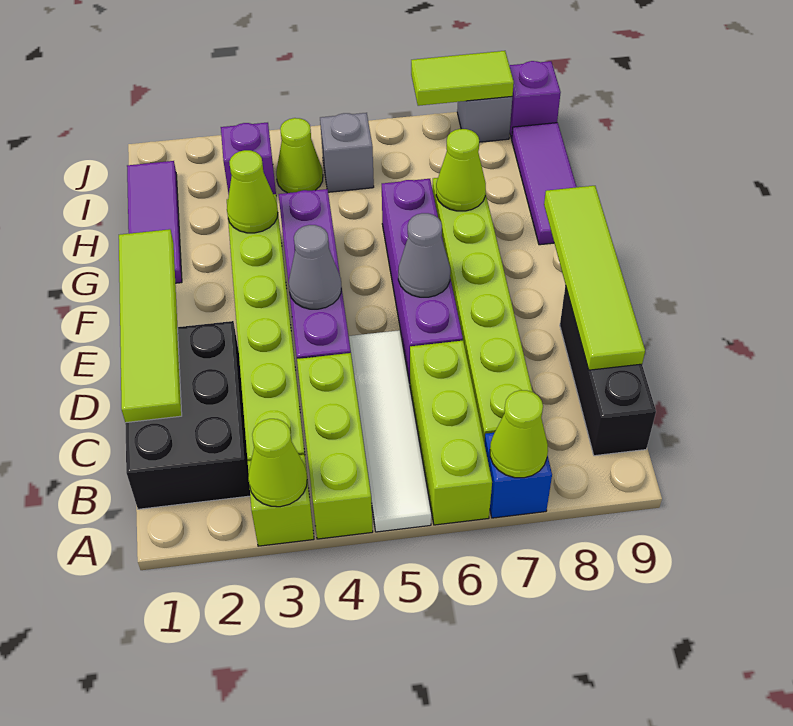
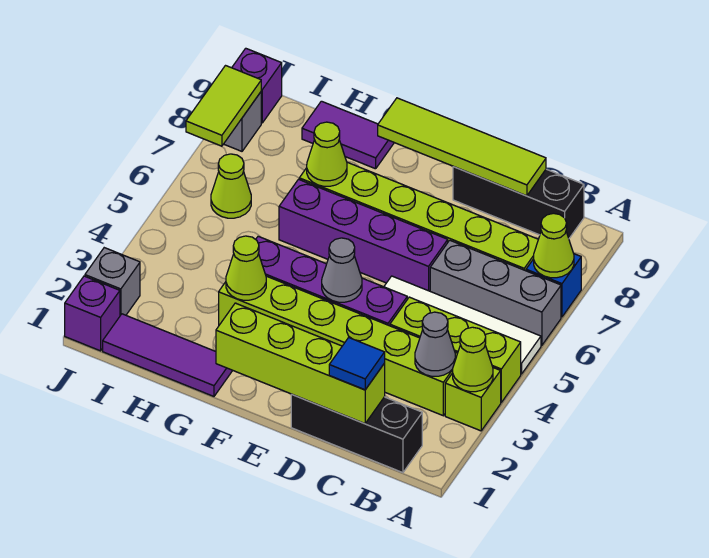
lime 1x3 brick [410,341,492,525] -> grey 1x3 brick [430,240,561,346]
black 2x3 brick [125,321,250,509] -> black 1x3 brick [291,395,422,473]
lime 1x4 tile [119,229,182,423] -> lime 1x4 brick [216,303,385,424]
none -> blue 1x1 tile [329,338,385,390]
grey 1x1 cone [398,213,450,297] -> grey 1x1 cone moved to [415,312,455,376]
purple 1x3 tile [512,123,576,245] -> purple 1x2 tile [302,101,394,169]
purple 1x1 brick [221,123,276,195] -> purple 1x1 brick moved to [65,276,120,351]
lime 1x1 cone [276,118,323,193] -> lime 1x1 cone moved to [211,154,251,218]
grey 1x1 brick [320,113,374,192] -> grey 1x1 brick moved to [85,248,140,315]

